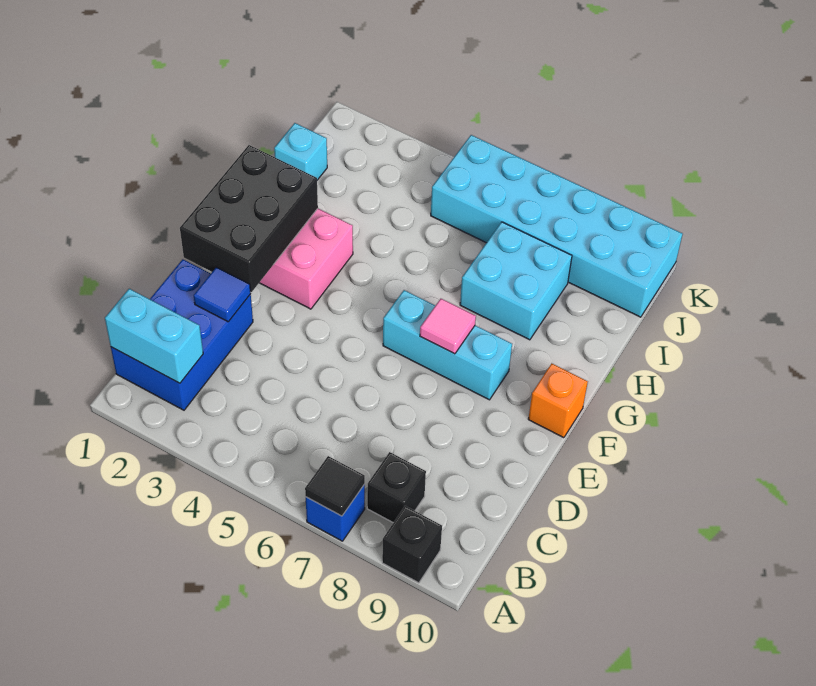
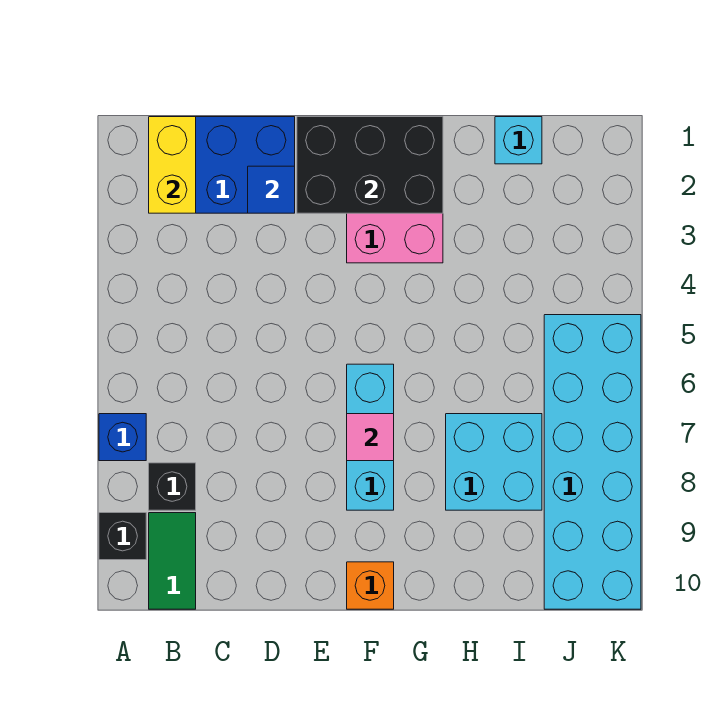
black 1x1 tile [305,456,365,516] -> none
cyan 1x2 brick [105,289,203,383] -> yellow 1x2 brick [149,117,196,213]
none -> green 1x2 tile [149,513,196,609]

